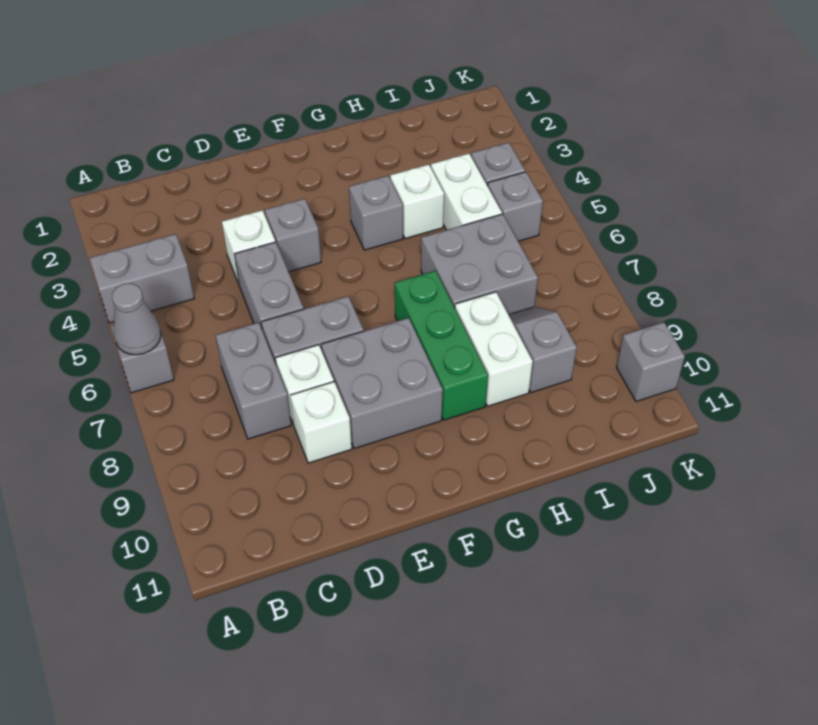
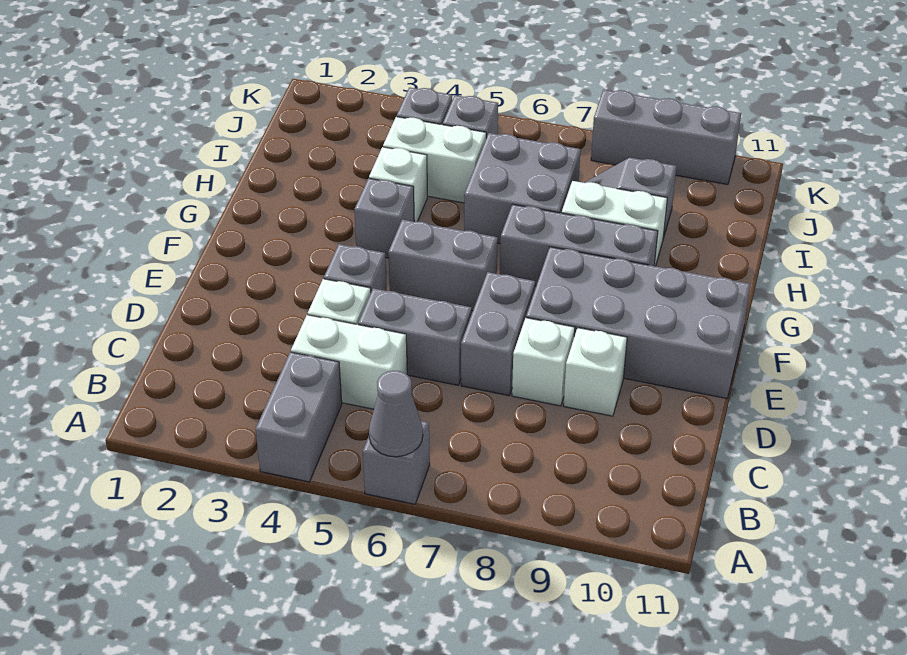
none -> white 1x2 brick [291,315,407,409]
grey 1x2 brick [216,322,291,439] -> grey 1x2 brick moved to [388,220,498,311]
grey 2x2 brick [321,318,443,449] -> grey 2x4 brick [526,247,751,398]
green 1x3 brick [395,271,488,420] -> grey 1x3 brick [500,204,658,286]
grey 1x1 brick [616,322,685,402] -> grey 1x3 brick [591,90,741,185]

